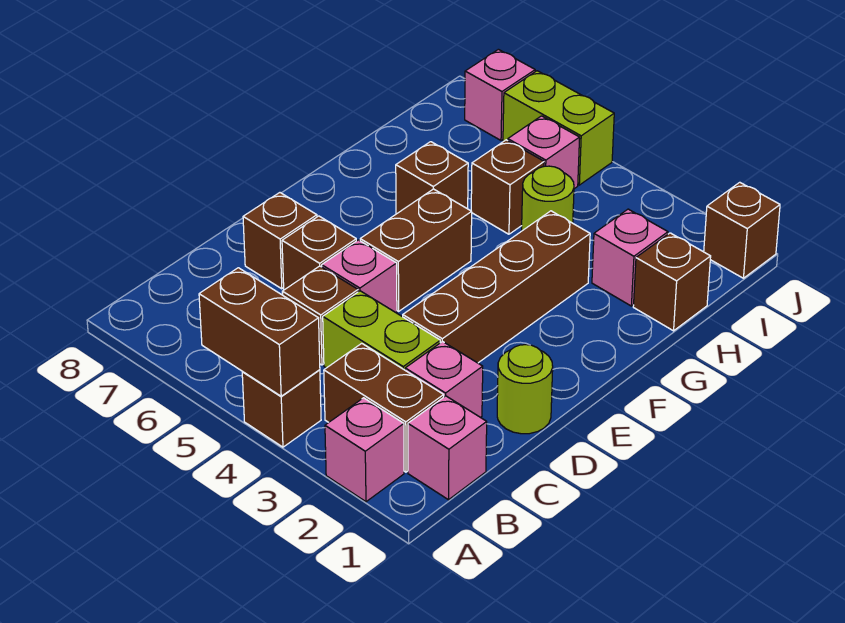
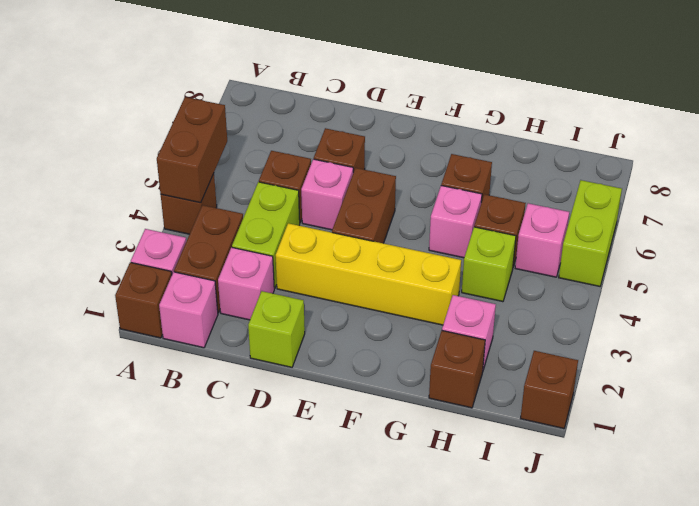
lime 1x1 round brick [497,345,553,434] -> lime 1x1 brick [248,291,305,367]
brown 1x4 brick [403,211,590,363] -> yellow 1x4 brick [276,223,461,325]
brown 1x1 brick [243,193,317,289] -> brown 1x1 brick moved to [115,262,172,338]
brown 1x2 brick [360,189,472,311] -> brown 1x2 brick turned to [332,168,396,243]
lime 1x1 round brick [522,166,574,231] -> lime 1x1 brick [462,227,516,302]
pink 1x1 brick [465,49,535,140] -> pink 1x1 brick moved to [429,186,482,258]

